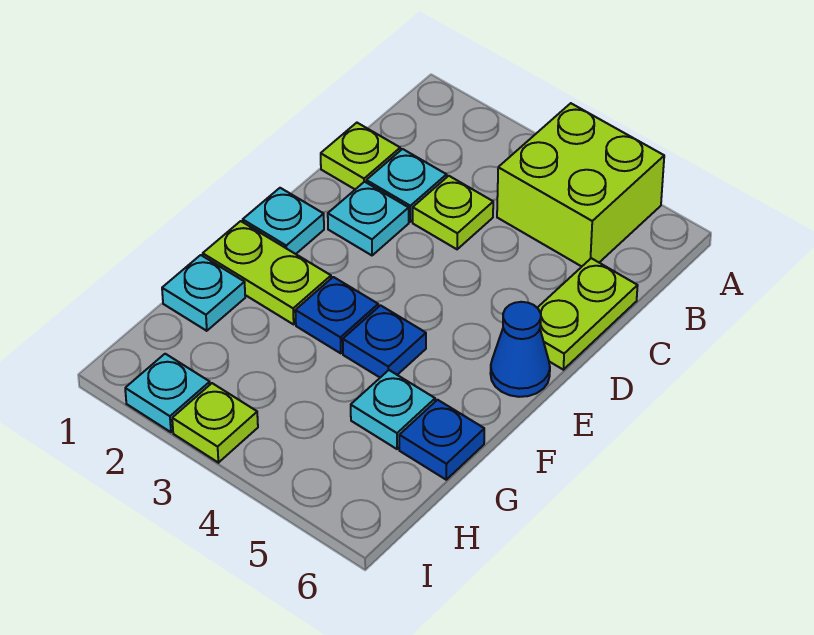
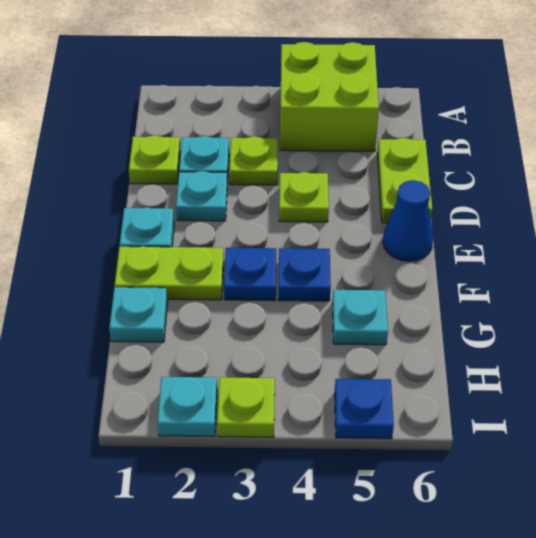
none -> lime 1x1 plate [279,172,329,222]
blue 1x1 plate [399,400,484,480] -> blue 1x1 plate moved to [335,379,394,439]

